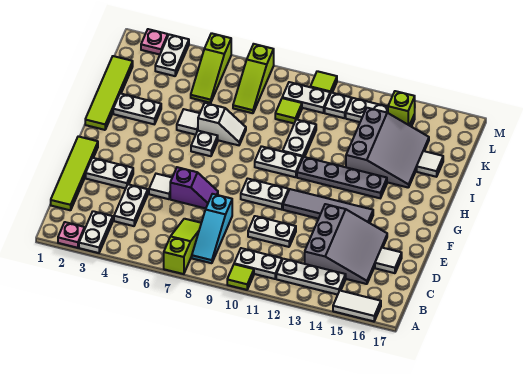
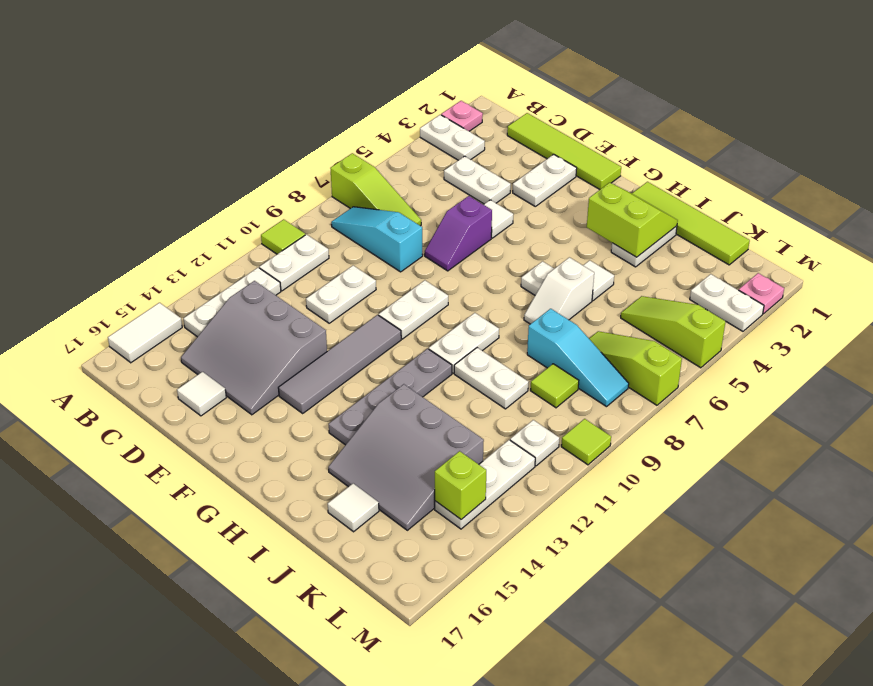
none -> lime 2x2 slope [587,183,678,257]
none -> cyan 1x3 slope [527,309,629,407]
white 1x2 plate [282,82,330,113] -> none

